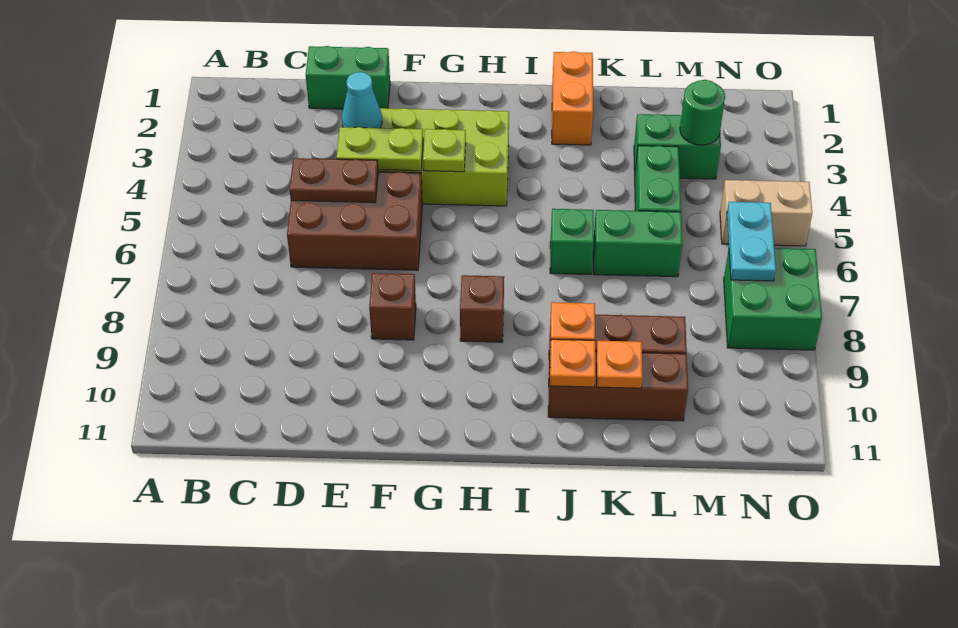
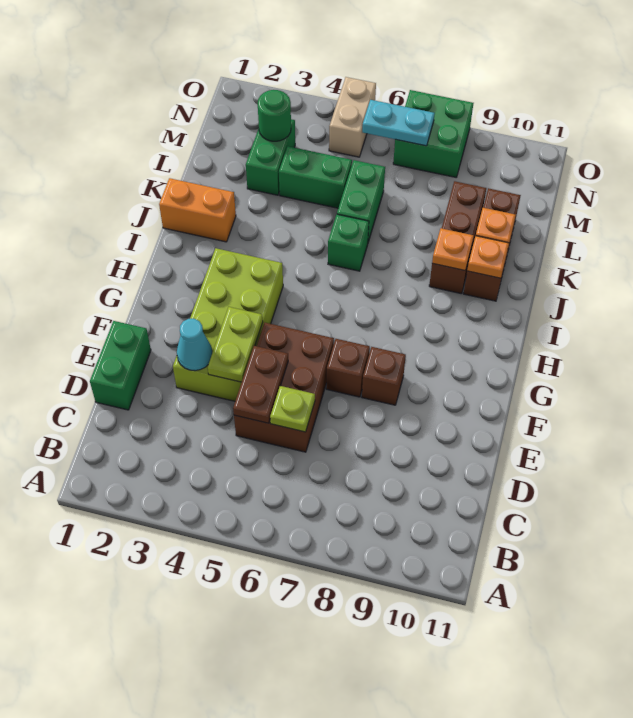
lime 1x1 plate [423,129,466,172] -> lime 1x1 plate moved to [270,386,315,432]
brown 1x1 brick [460,275,504,342] -> brown 1x1 brick moved to [326,339,370,397]

